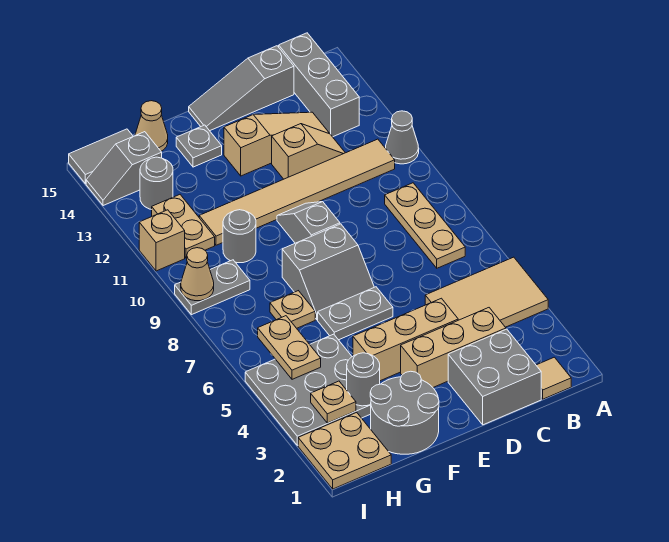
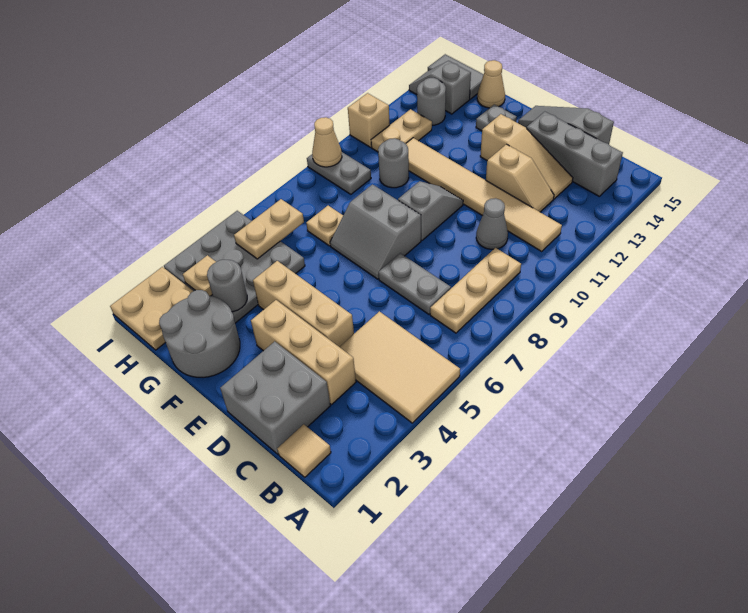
grey 1x1 cone [386,111,419,164] -> grey 1x1 cone moved to [476,198,508,249]
grey 1x3 brick [279,33,359,137] -> grey 1x3 brick turned to [527,112,623,196]
grey 1x2 plate [318,287,393,340] -> grey 1x2 plate moved to [378,253,451,314]

